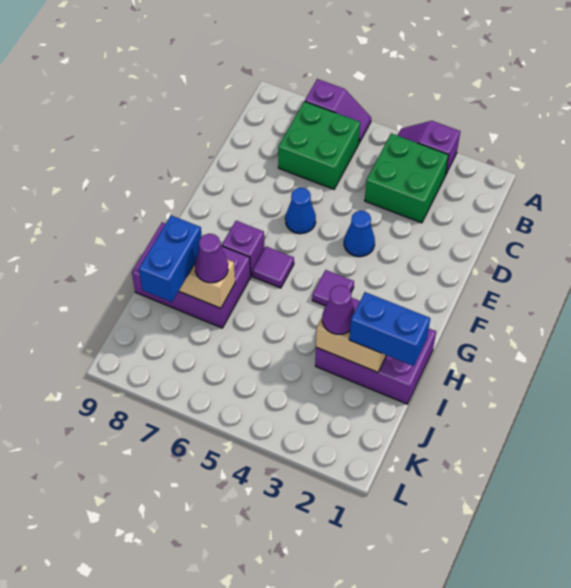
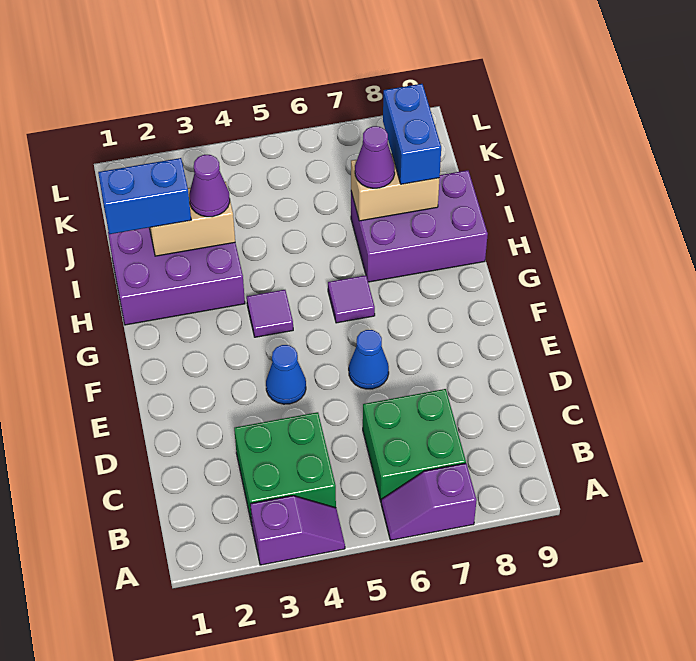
purple 1x1 brick [222,221,265,276] -> none

